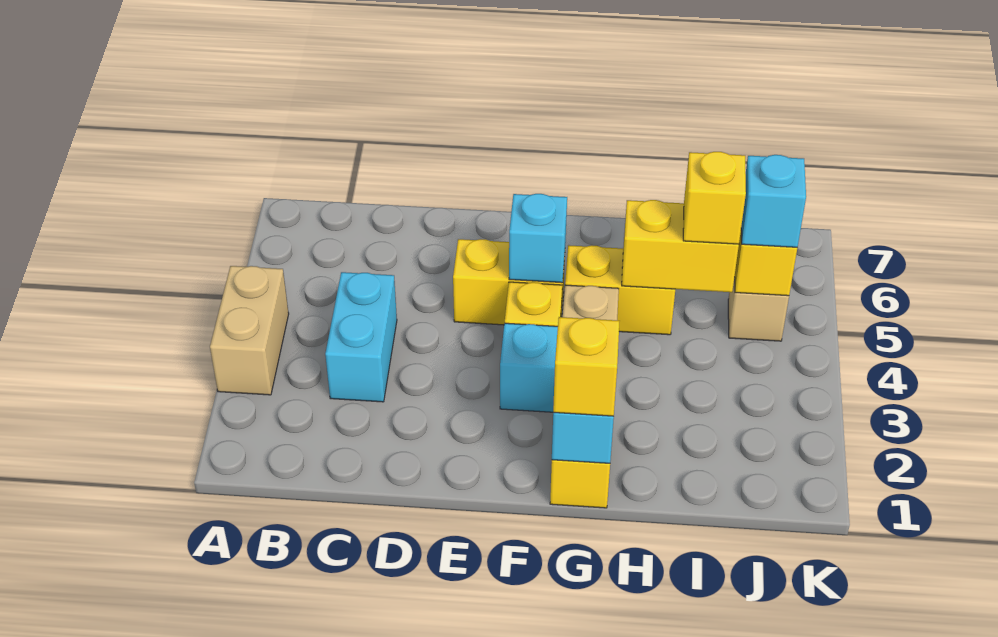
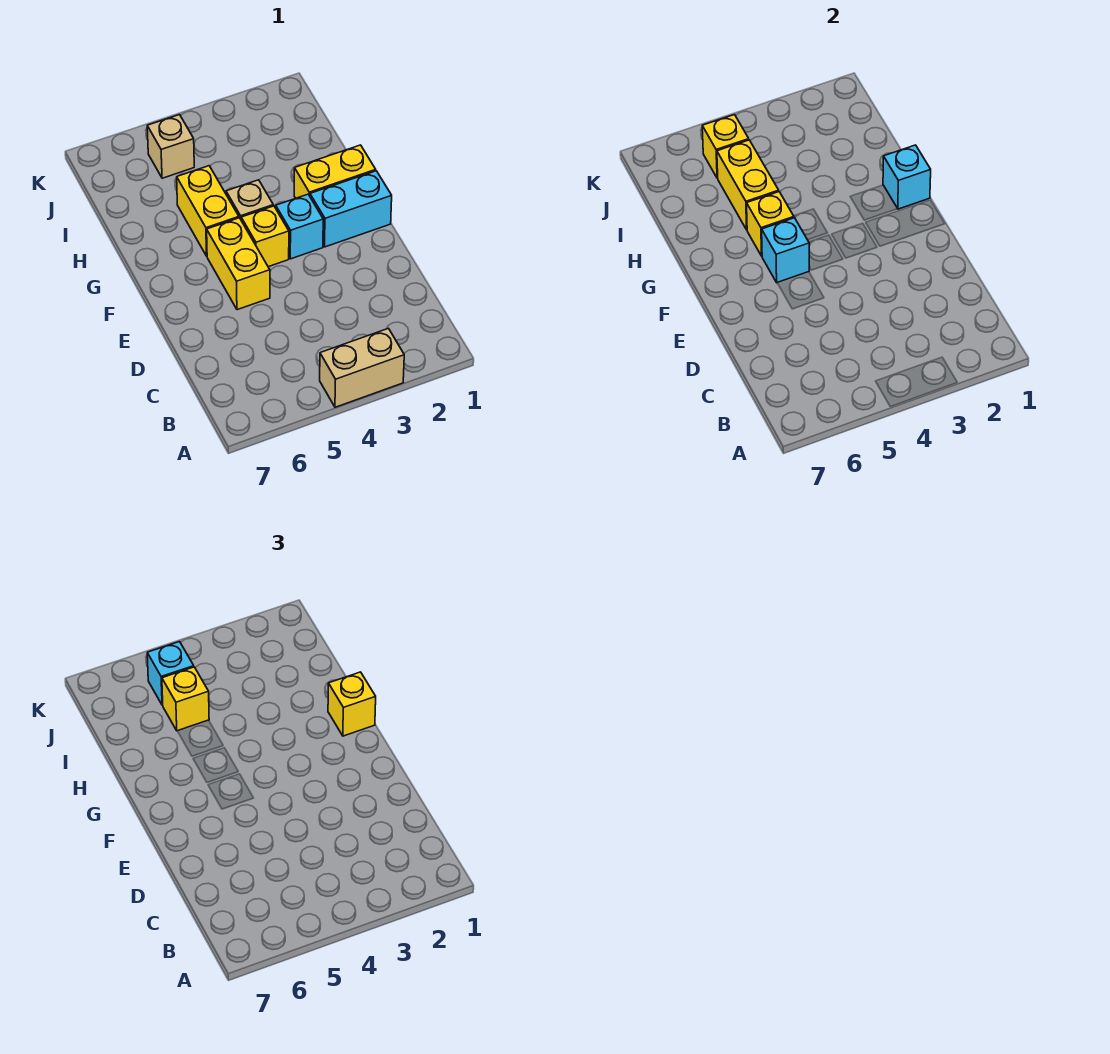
cyan 1x2 brick [325,272,397,402] -> cyan 1x2 brick moved to [310,171,392,247]
none -> yellow 1x1 brick [747,192,794,256]

